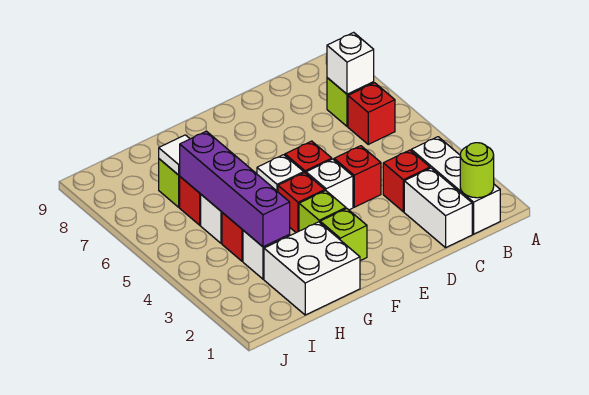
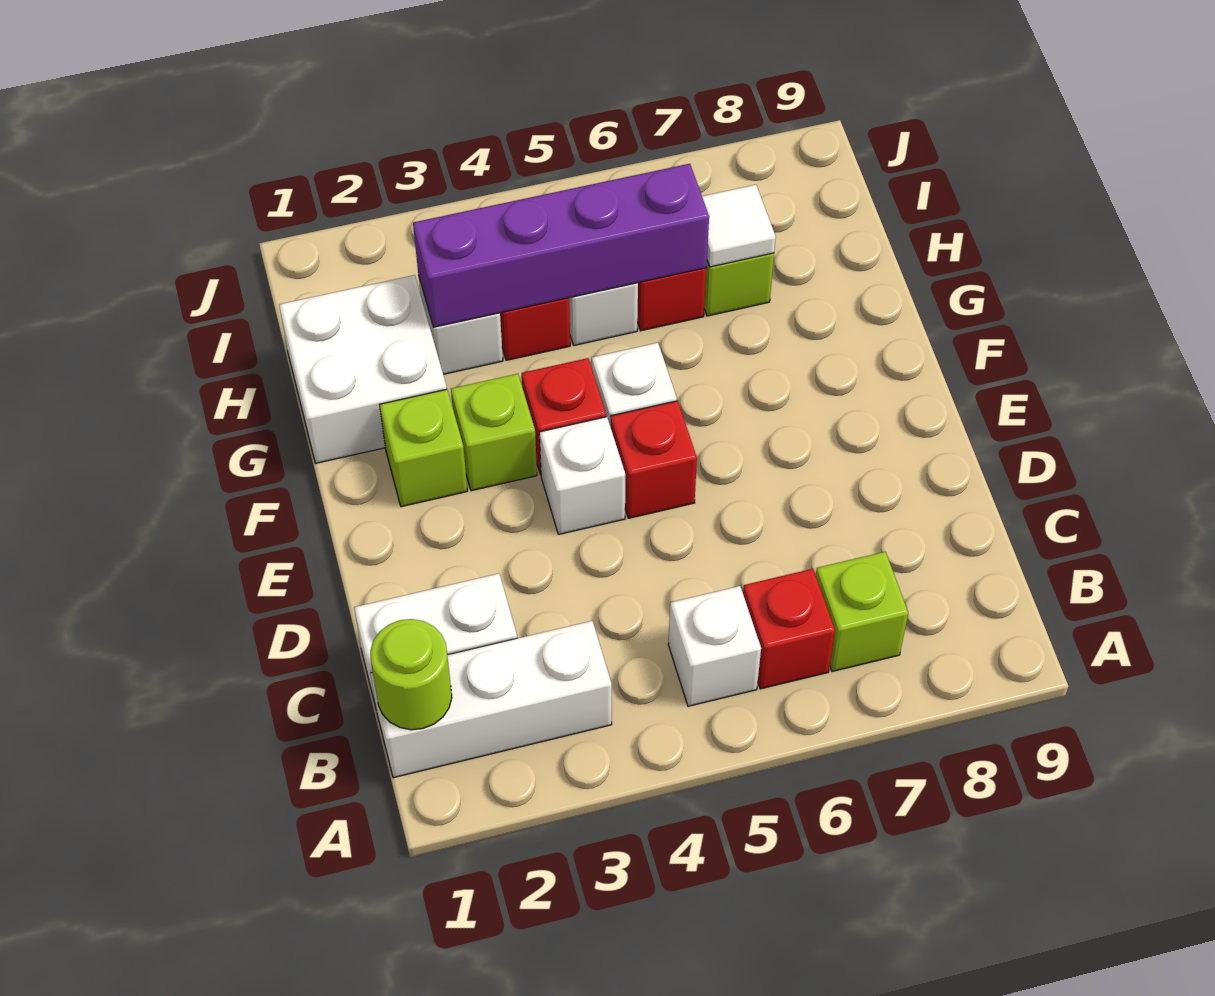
white 1x1 brick [327,32,374,94] -> white 1x1 brick moved to [668,586,761,706]
red 1x1 brick [383,150,430,212] -> none
red 1x1 brick [334,146,381,207] -> none

